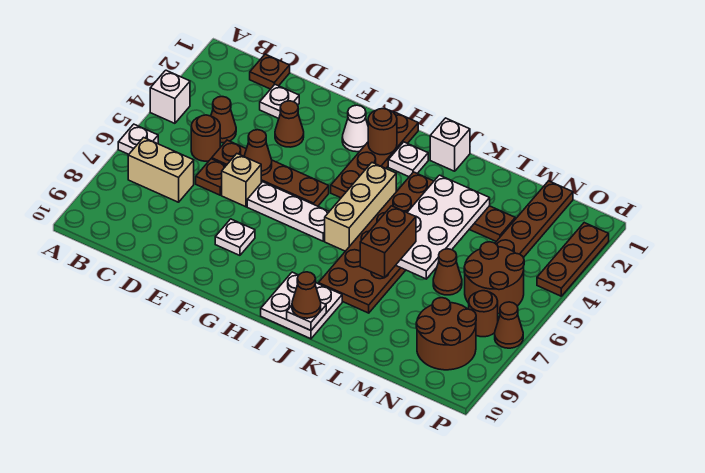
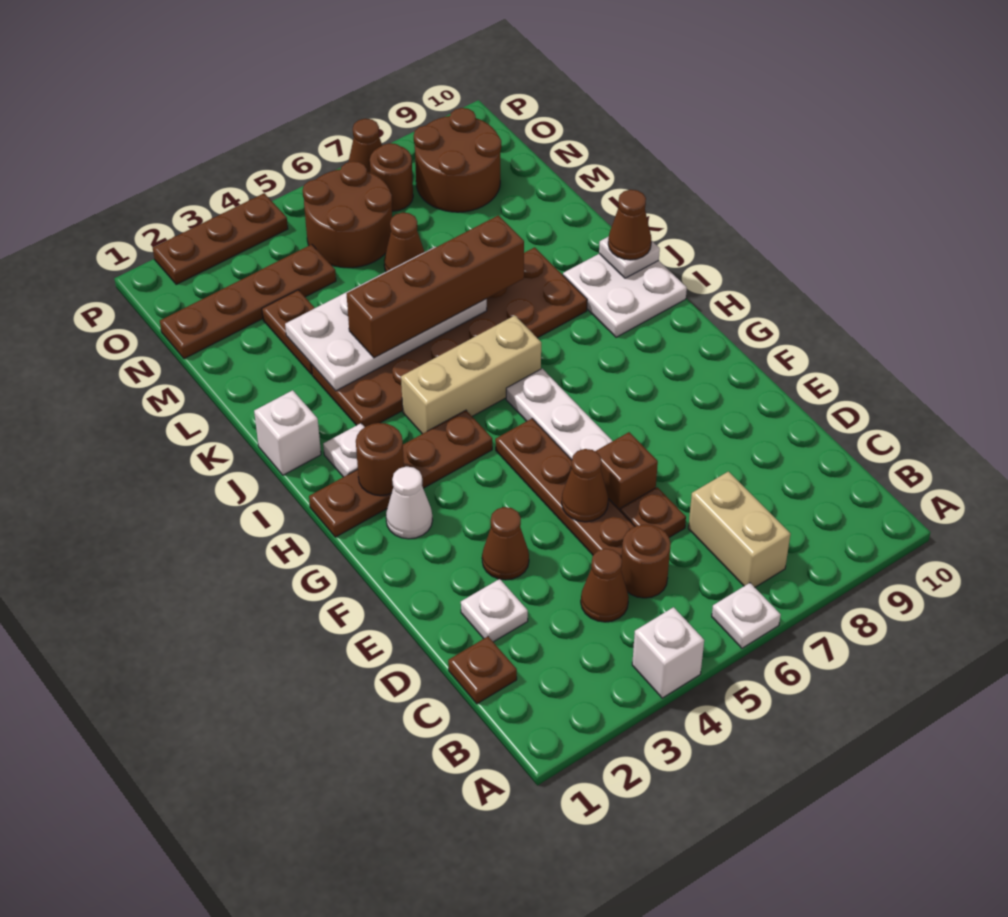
tan 1x1 brick [222,154,261,207] -> brown 1x1 brick [595,432,658,511]
white 1x1 plate [215,219,255,255] -> none
brown 1x2 brick [360,206,416,278] -> brown 1x4 brick [347,215,524,358]

